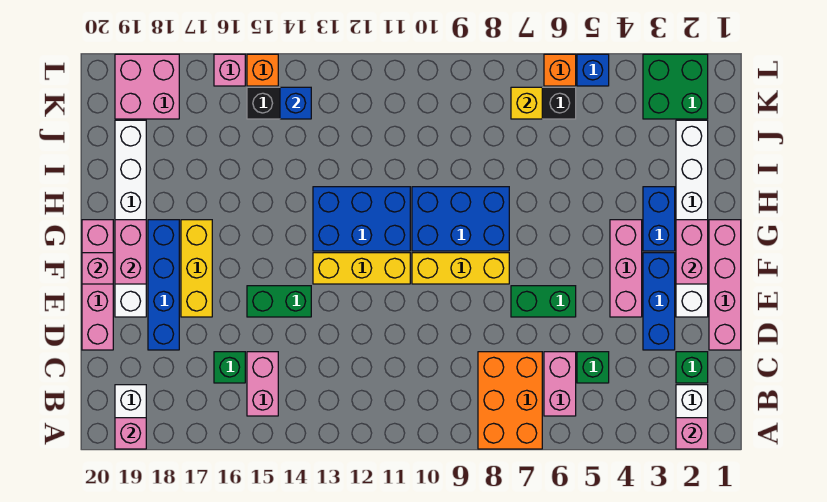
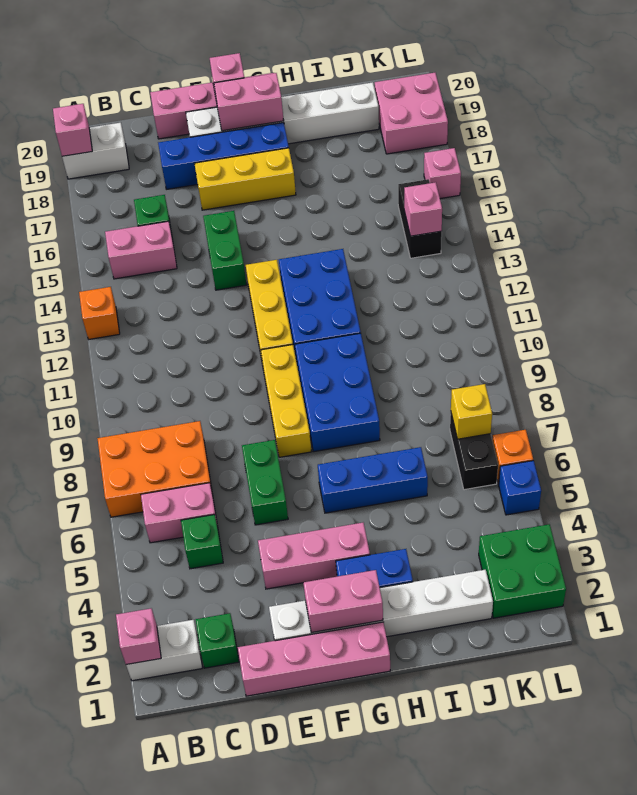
blue 1x3 brick [643,253,675,350] -> blue 1x3 brick moved to [318,447,428,513]
blue 1x1 brick [280,87,311,119] -> pink 1x1 brick [404,182,442,236]
orange 1x1 brick [247,54,278,86] -> orange 1x1 brick moved to [79,287,120,339]

